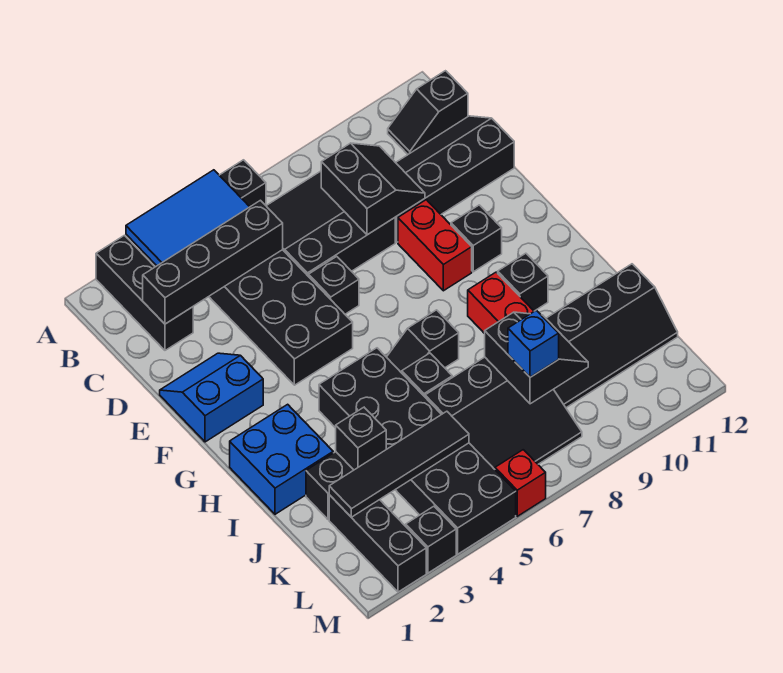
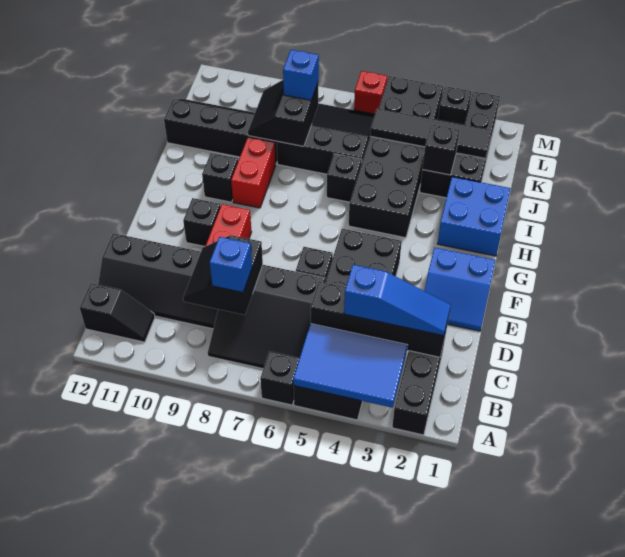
none -> blue 1x3 slope [344,265,451,336]
none -> blue 1x1 brick [210,237,252,292]
black 1x2 slope [387,310,459,373] -> none

